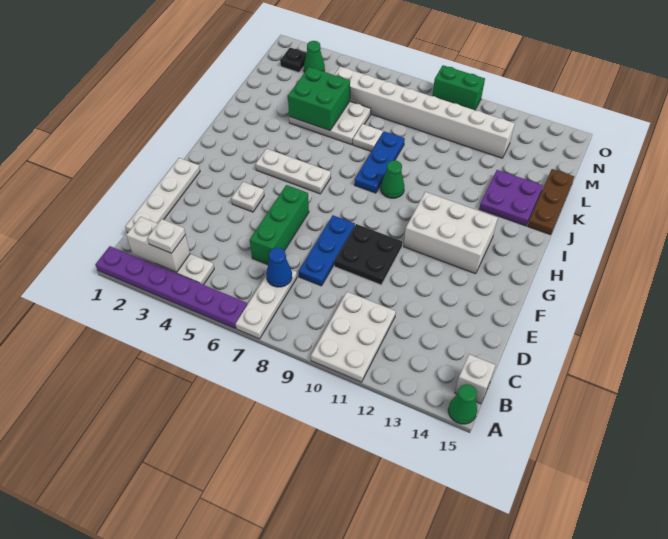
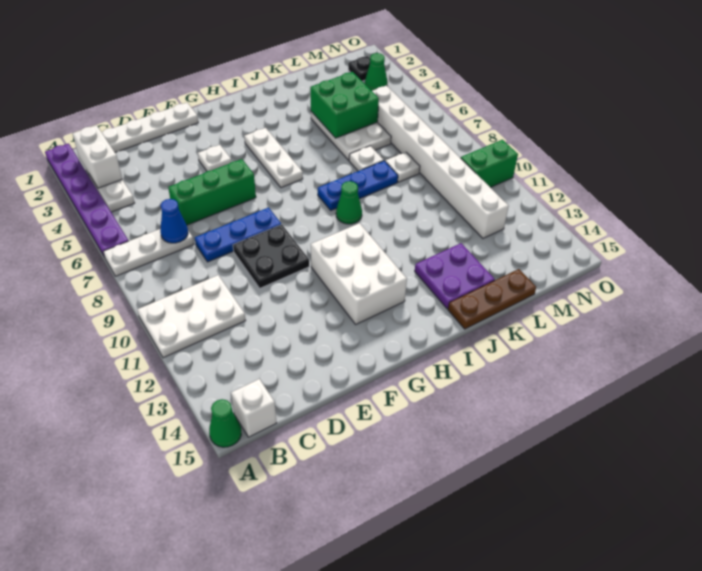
white 1x1 plate [147,219,186,253] -> white 1x1 plate moved to [385,152,420,182]
green 1x2 brick [432,65,485,110] -> green 1x2 brick turned to [461,140,518,187]

